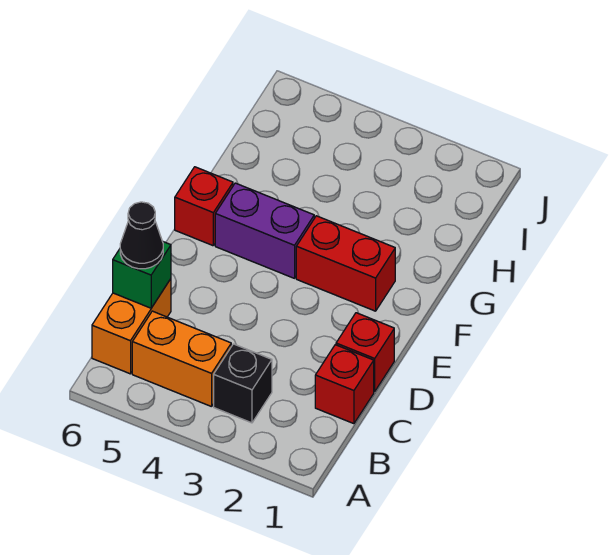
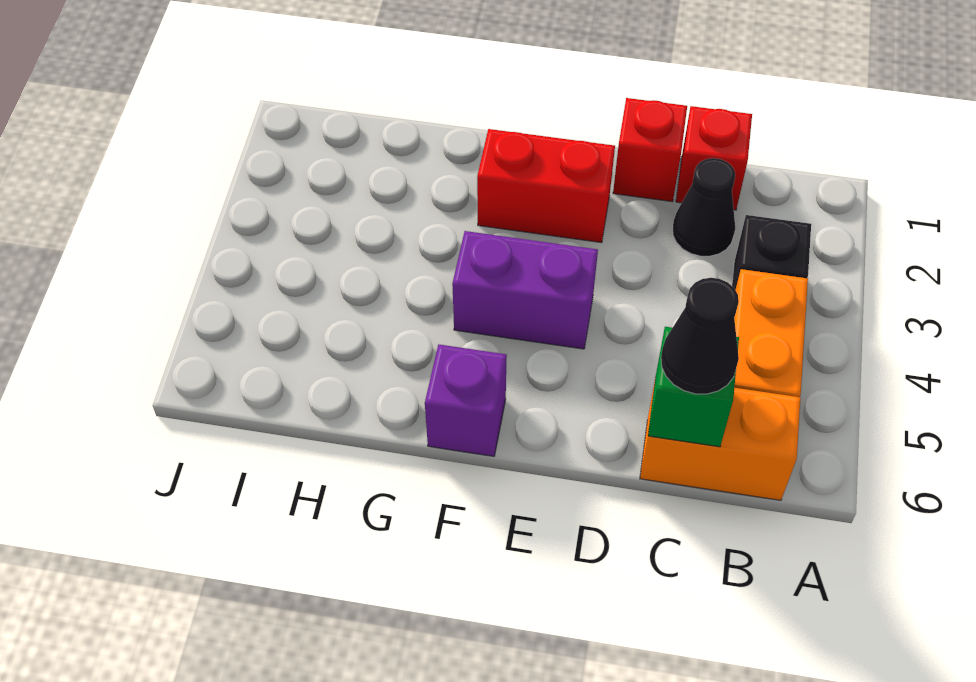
none -> black 1x1 cone [673,158,735,256]
red 1x2 brick [296,216,395,311] -> red 1x2 brick turned to [477,129,615,243]
purple 1x2 brick [215,183,314,278] -> purple 1x2 brick turned to [452,231,598,349]
red 1x1 brick [175,167,233,246] -> purple 1x1 brick [425,345,507,456]

